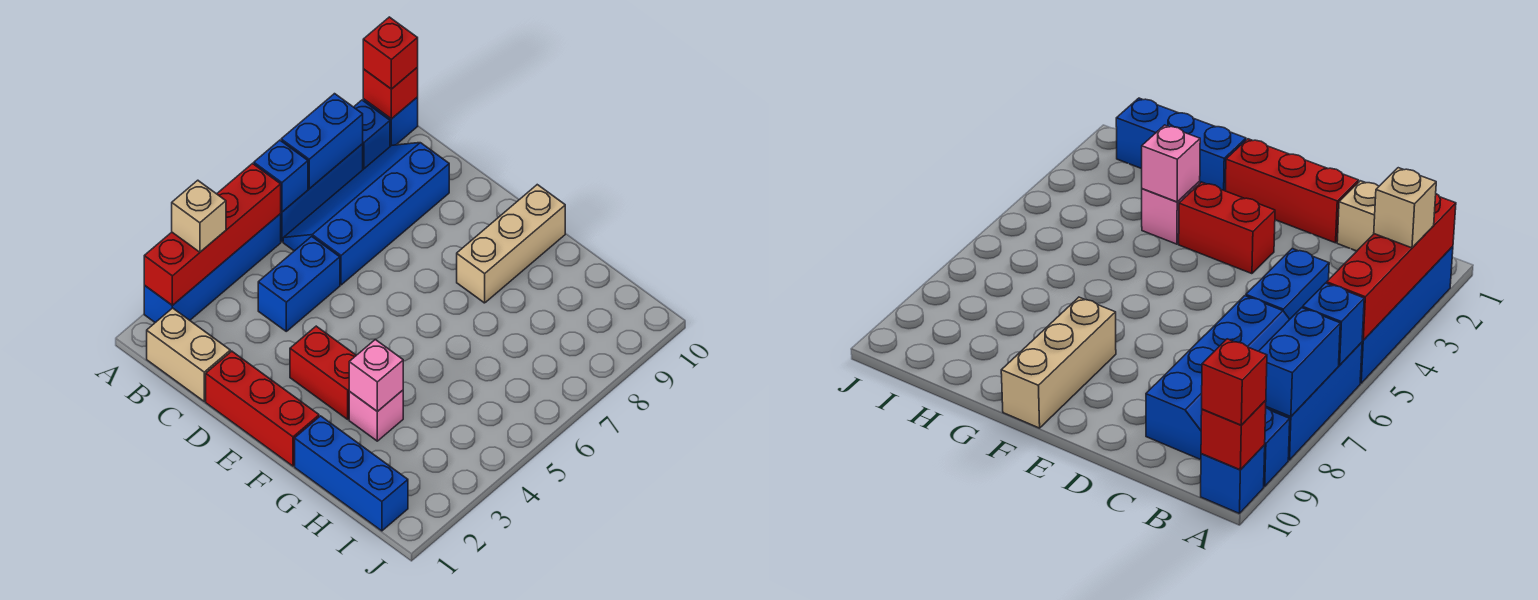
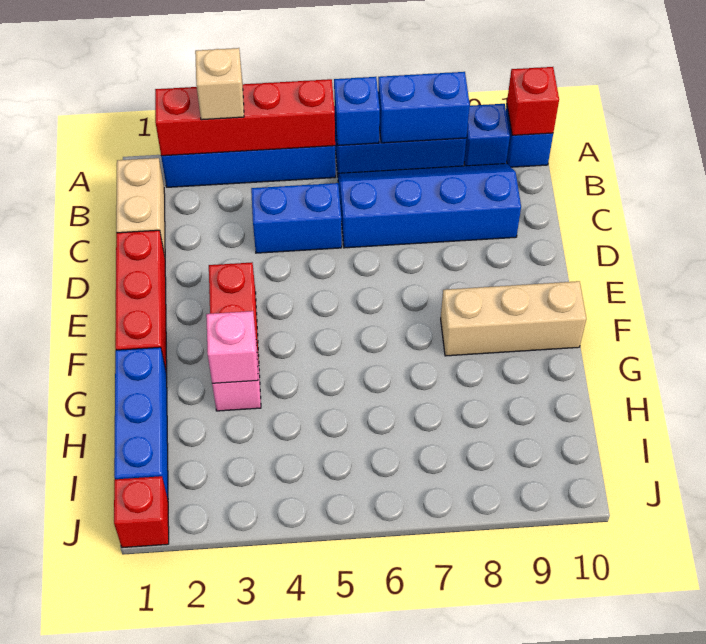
red 1x1 brick [363,17,418,89] -> red 1x1 brick moved to [114,476,169,548]

